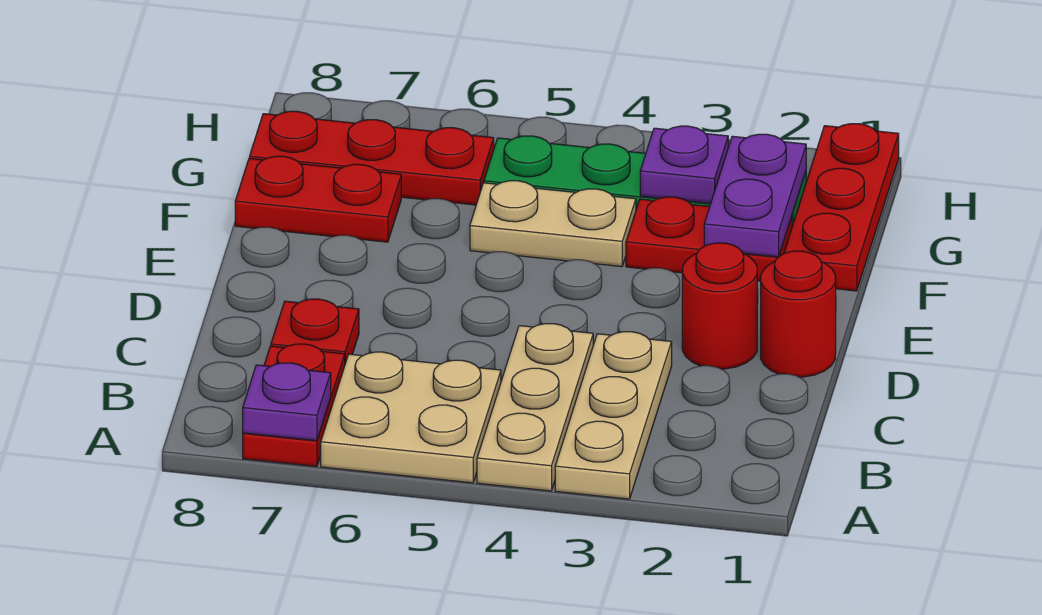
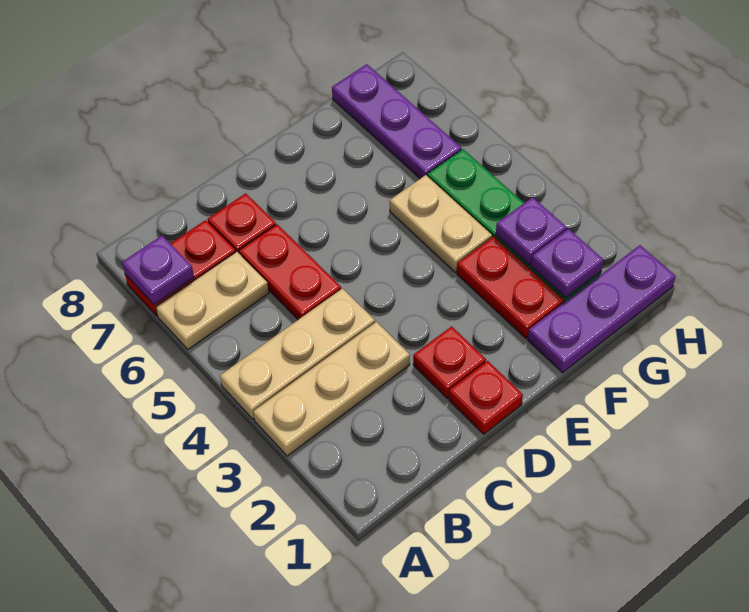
tan 2x2 plate [321,352,501,483] -> tan 1x2 plate [156,252,269,349]
red 1x1 round brick [761,251,836,377] -> red 1x1 plate [449,361,523,434]
red 1x1 round brick [682,243,757,369] -> red 1x1 plate [413,326,486,398]
red 1x3 plate [784,124,899,291] -> purple 1x3 plate [528,245,675,373]
purple 1x2 plate [704,134,806,257] -> purple 1x1 plate [531,229,603,298]
red 1x2 plate [235,156,401,242] -> red 1x2 plate moved to [239,224,341,320]
red 1x3 plate [250,111,494,205] -> purple 1x3 plate [332,64,461,179]

